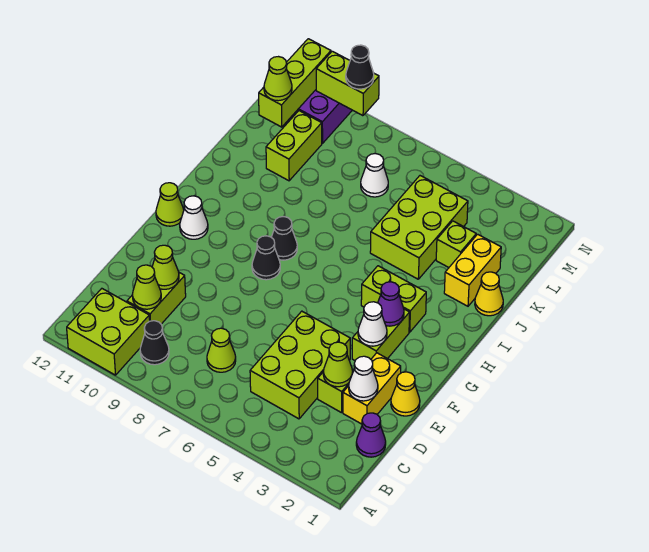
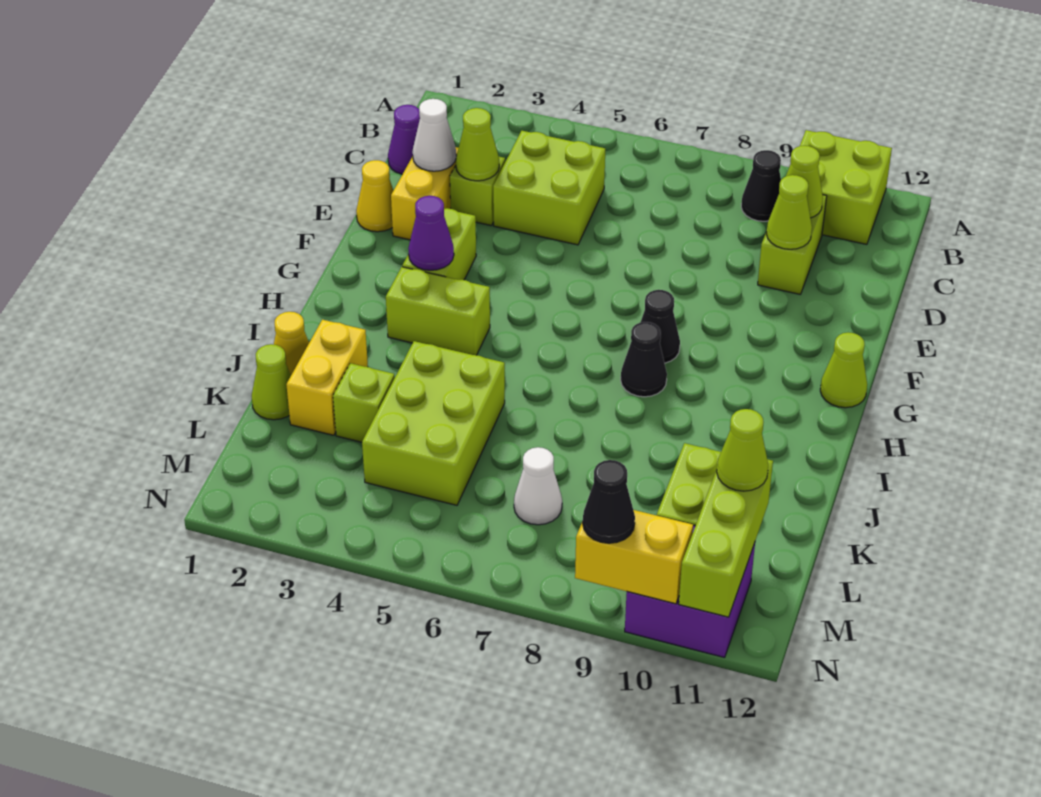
lime 2x3 brick [250,311,350,419] -> lime 2x2 brick [493,131,605,245]
lime 1x1 cone [207,328,236,372] -> lime 1x1 cone moved to [252,344,291,420]
white 1x1 cone [358,302,387,346] -> none
white 1x1 cone [180,196,208,239] -> none
lime 1x2 brick [316,51,379,116] -> yellow 1x2 brick [575,510,693,604]

